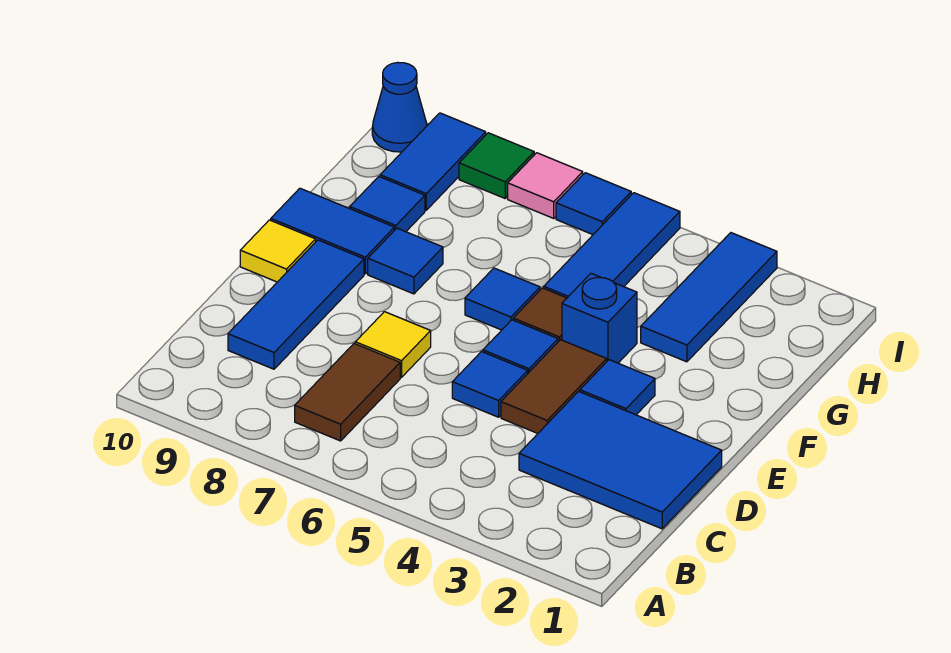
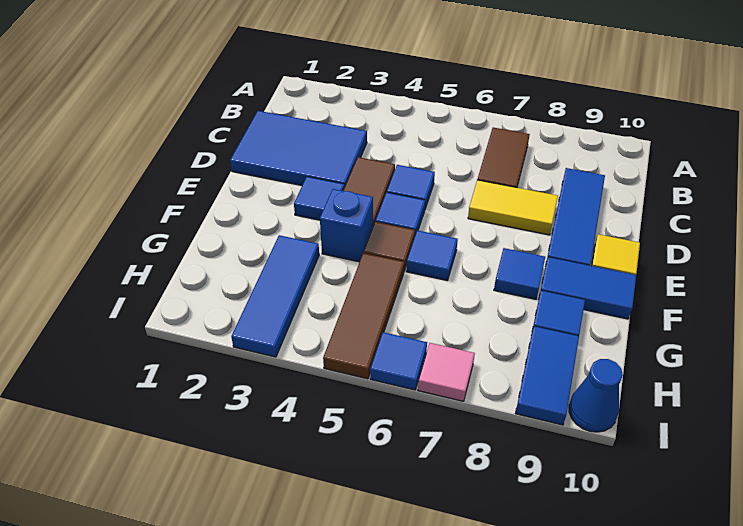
yellow 1x1 tile [355,312,431,377] -> yellow 1x2 tile [468,180,558,235]
blue 1x3 tile [544,193,680,298] -> brown 1x3 tile [323,253,404,379]
green 1x1 tile [459,133,534,198] -> none

